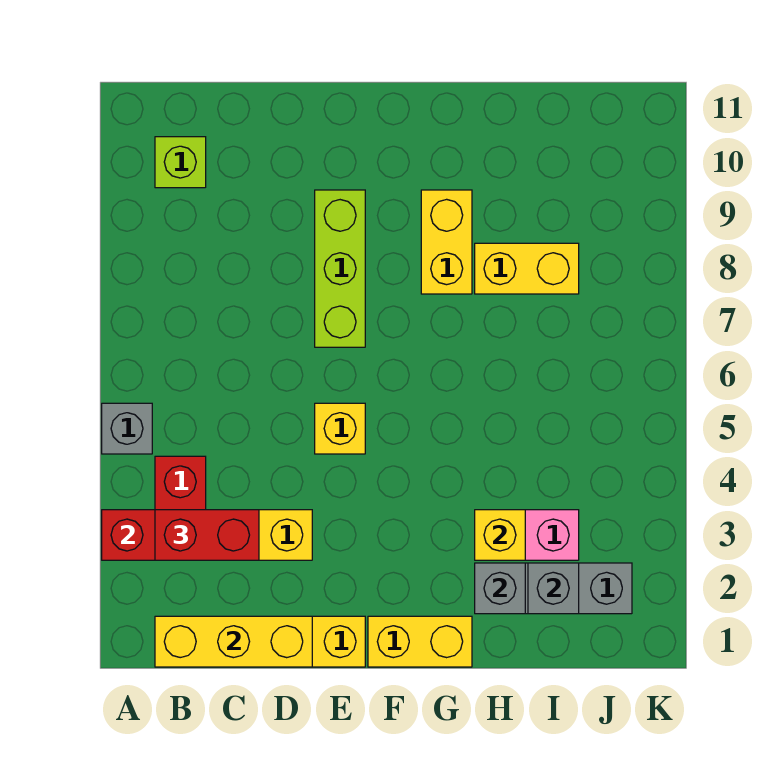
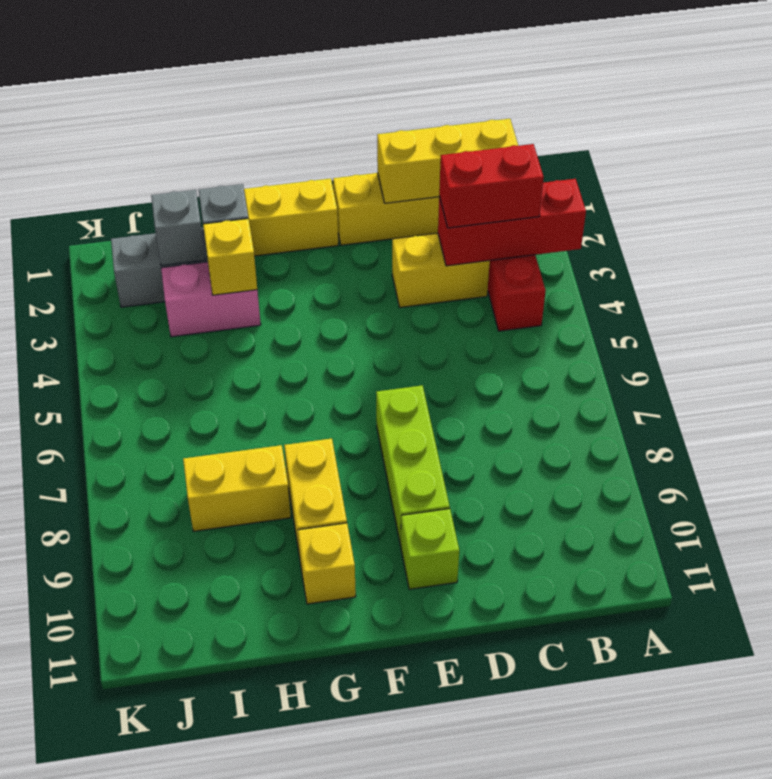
grey 1x1 brick [102,403,152,454] -> none
lime 1x1 brick [155,137,206,188] -> lime 1x1 brick moved to [401,509,459,589]
yellow 1x1 brick [315,403,365,454] -> yellow 1x1 brick moved to [298,523,356,604]

